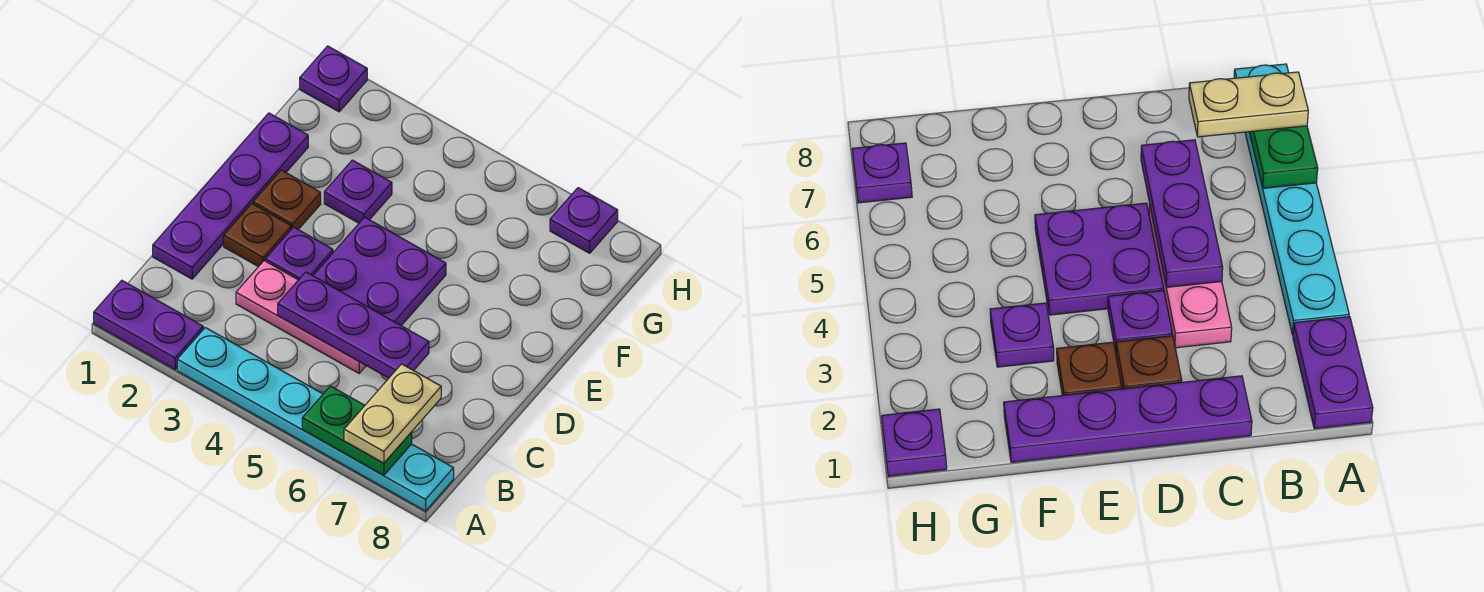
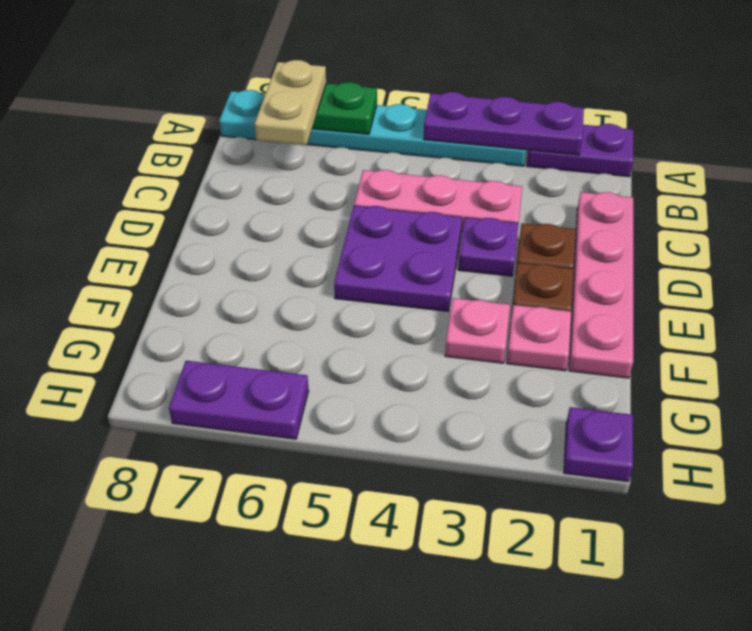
purple 1x4 plate [153,113,308,279] -> pink 1x4 plate [569,192,633,378]
purple 1x3 plate [278,272,429,378] -> purple 1x3 plate moved to [424,92,584,155]
none -> pink 1x1 plate [507,305,571,371]
purple 1x1 plate [324,160,392,223] -> pink 1x1 plate [445,298,510,363]
purple 1x1 plate [550,188,618,253] -> purple 1x2 plate [169,361,309,439]

